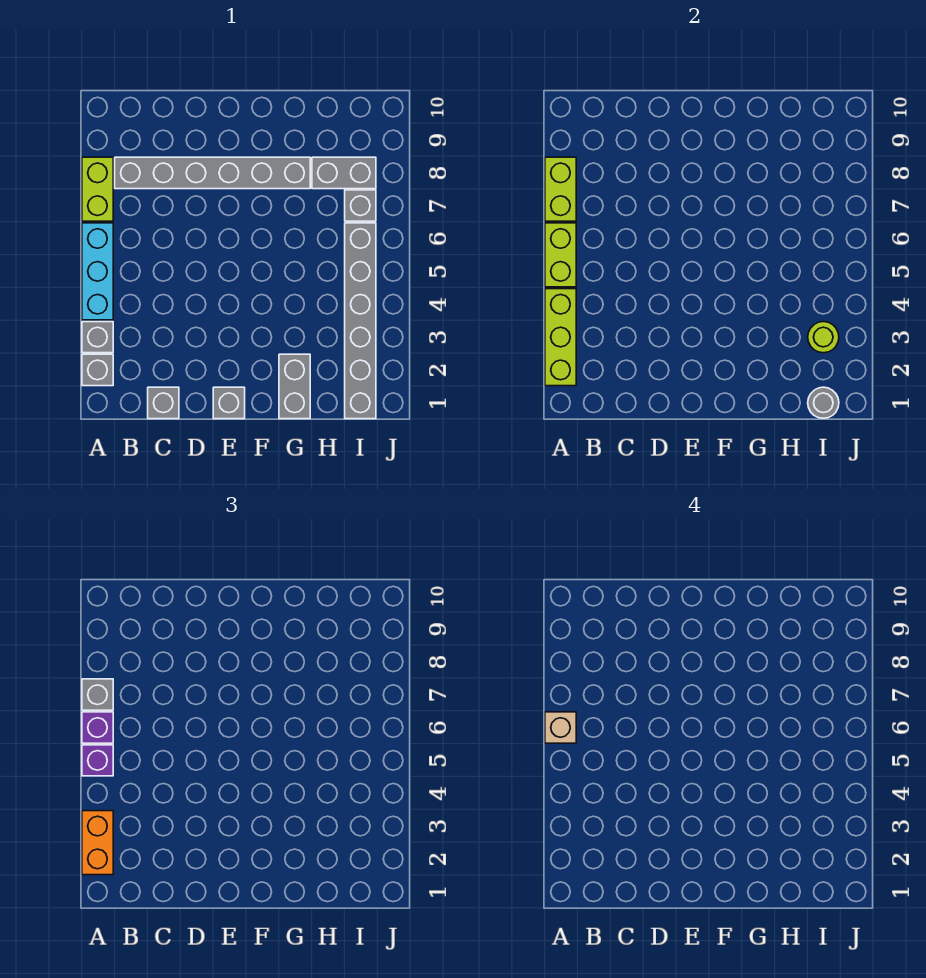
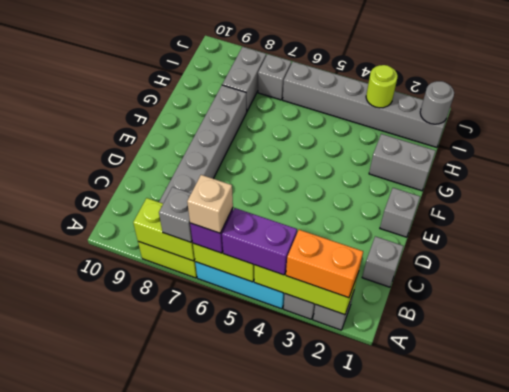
purple 1x1 brick [82,745,113,776] -> purple 1x2 brick [222,208,297,275]

